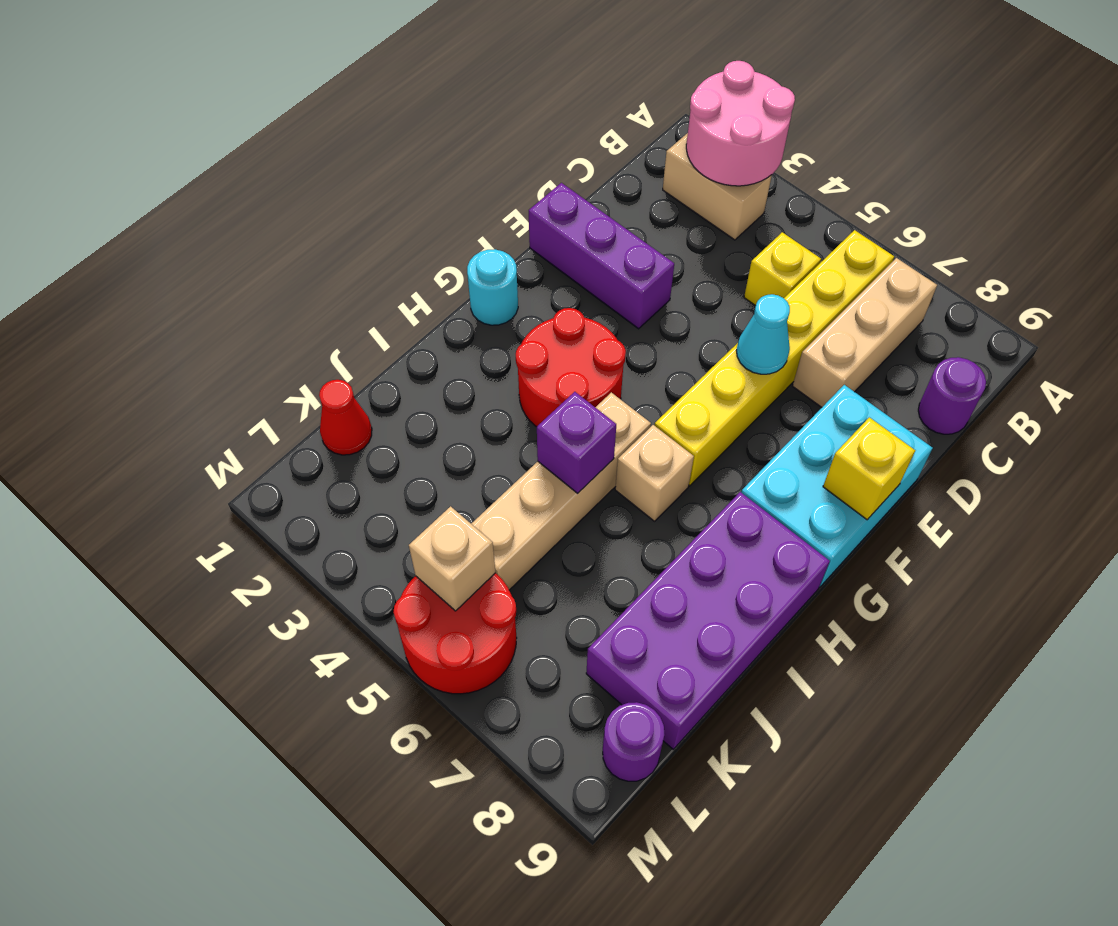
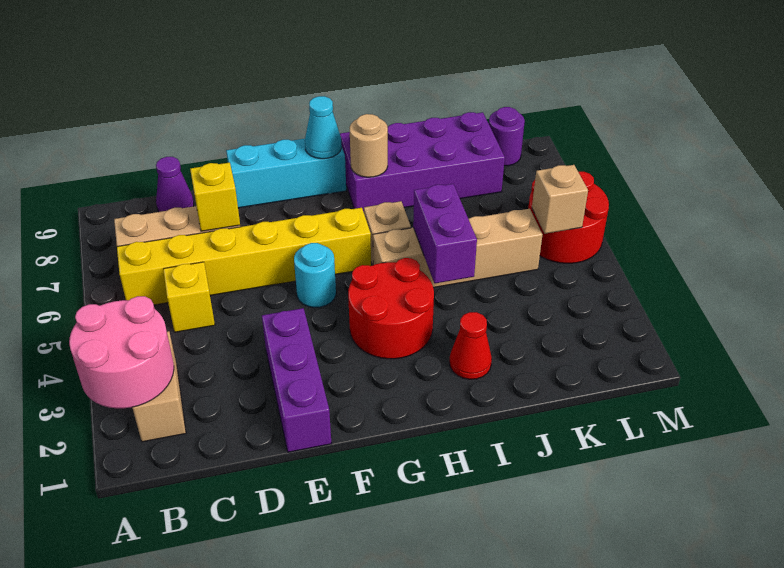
purple 1x1 round brick [918,357,986,434] -> purple 1x1 cone [156,157,194,212]
cyan 1x1 cone [736,294,790,374] -> cyan 1x1 cone moved to [305,96,342,159]
cyan 2x3 brick [741,385,932,587] -> cyan 1x3 brick [226,139,346,208]
yellow 1x1 brick [823,417,915,520] -> yellow 1x1 brick moved to [190,163,240,231]
cyan 1x1 round brick [467,249,518,325] -> cyan 1x1 round brick moved to [294,243,336,307]
none -> tan 1x1 round brick [350,114,388,177]
purple 1x1 brick [537,392,616,493] -> purple 1x2 brick [413,184,477,283]
red 1x1 cone [319,380,372,455] -> red 1x1 cone moved to [450,312,492,379]

